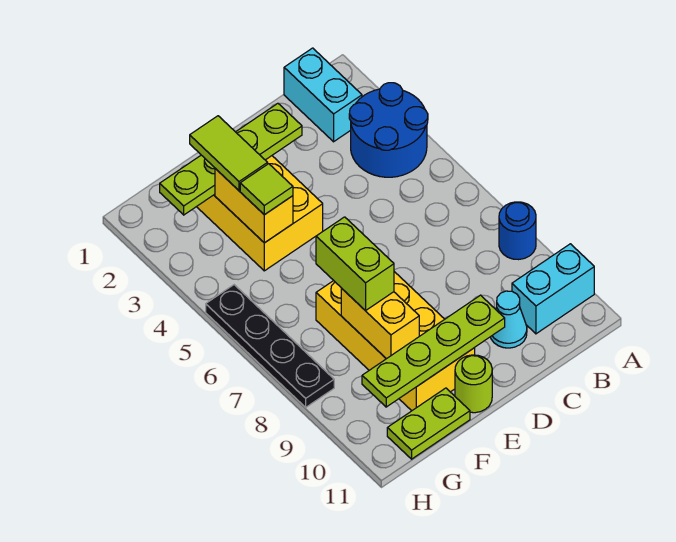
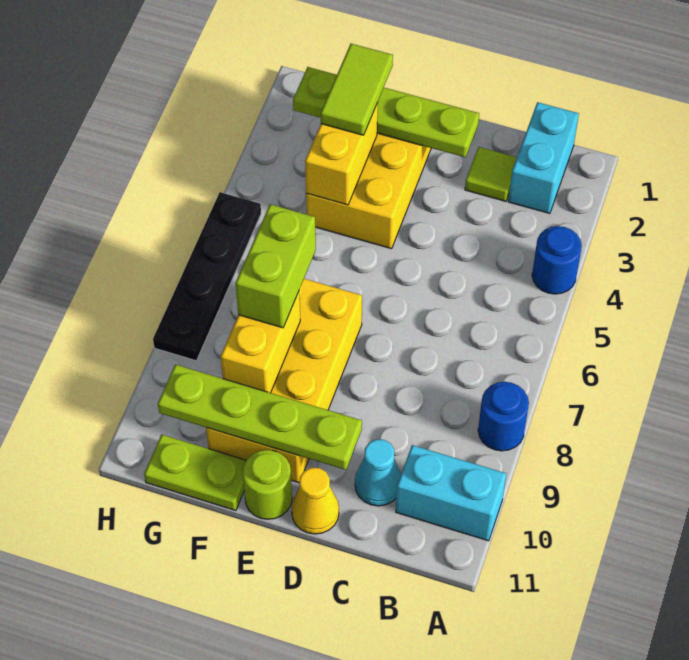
blue 2x2 round brick [349,83,428,177] -> blue 1x1 round brick [532,226,582,294]
none -> yellow 1x1 cone [292,468,339,534]
lime 1x1 tile [240,164,293,215] -> lime 1x1 tile moved to [465,147,517,201]

